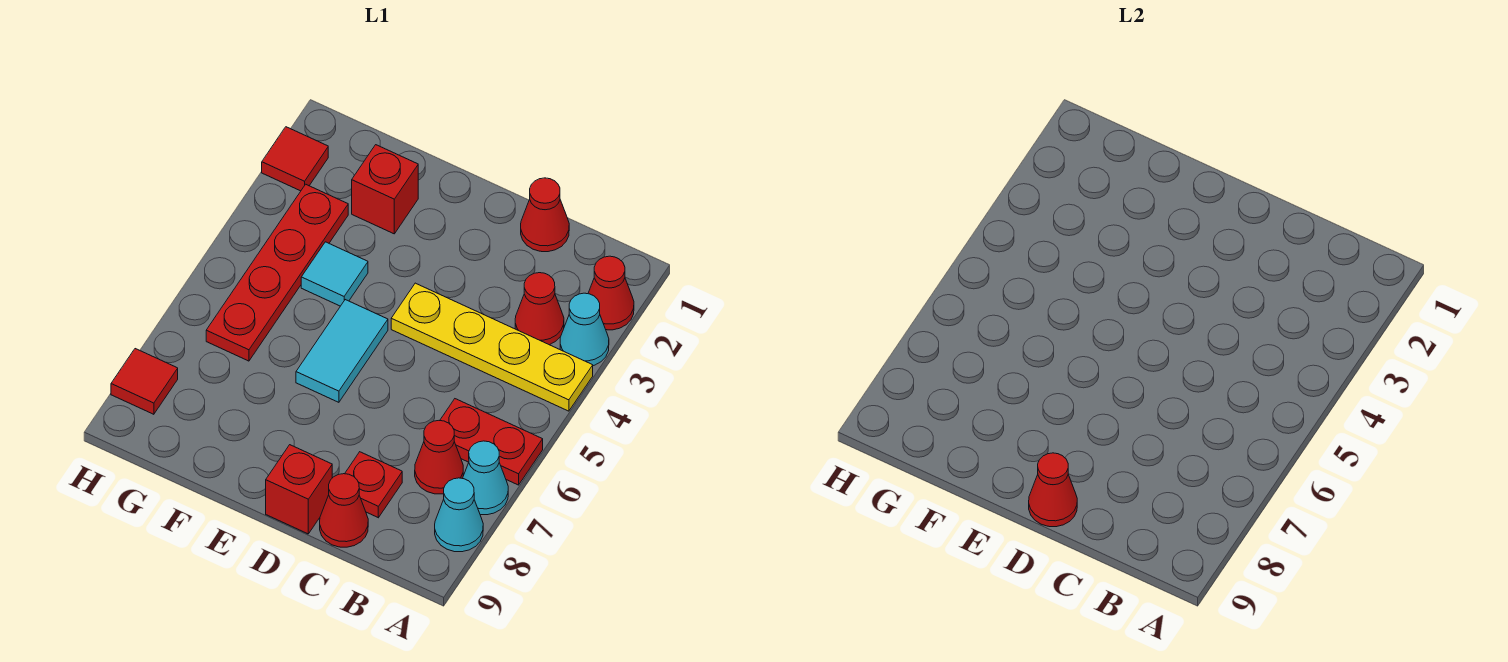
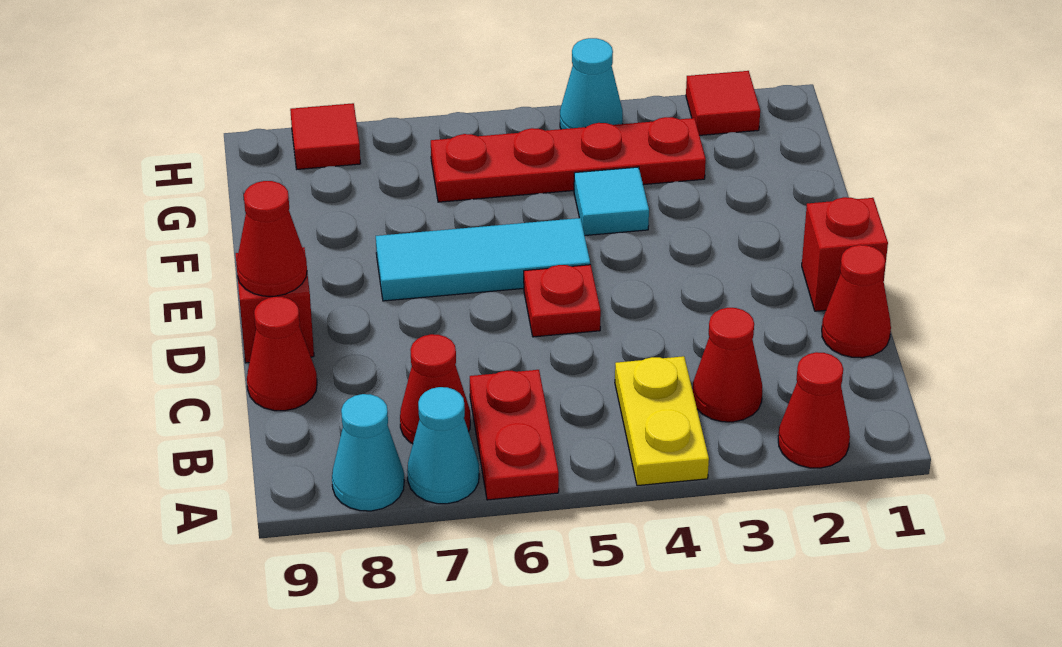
cyan 1x1 cone [560,293,609,366] -> cyan 1x1 cone moved to [560,38,623,129]
yellow 1x4 plate [391,283,593,411] -> yellow 1x2 plate [615,356,709,486]
red 1x1 plate [345,452,402,518] -> red 1x1 plate moved to [524,265,601,337]
cyan 1x2 tile [296,300,388,402] -> cyan 1x3 tile [376,218,590,301]
red 1x1 brick [352,145,418,234] -> red 1x1 brick moved to [802,197,888,311]

